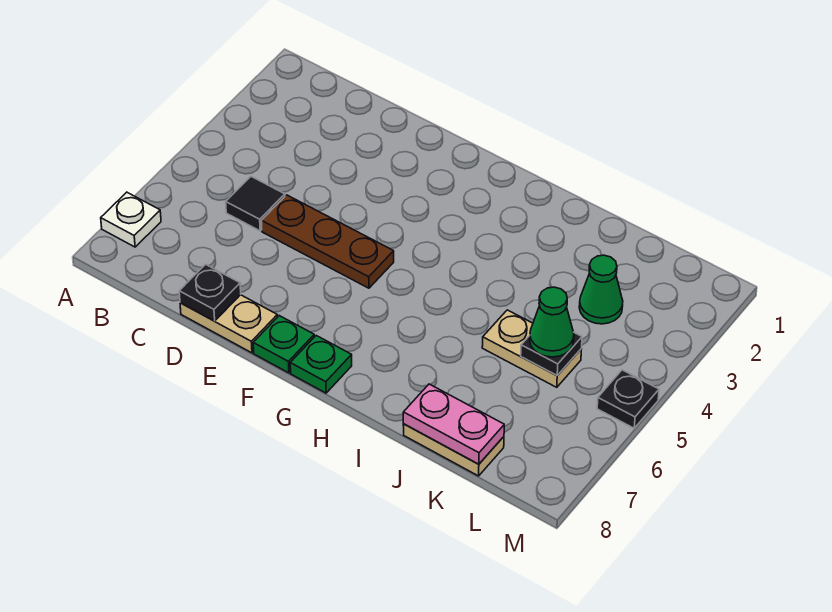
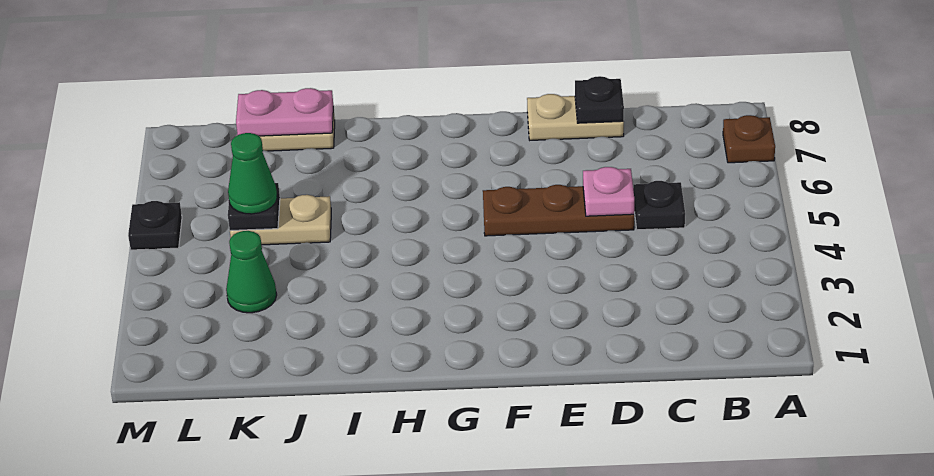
white 1x1 plate [101,192,161,247] -> brown 1x1 plate [723,115,775,163]
black 1x1 tile [226,177,285,231] -> black 1x1 plate [633,181,685,230]
none -> pink 1x1 plate [583,167,634,216]
green 1x1 plate [253,316,314,373] -> none
green 1x1 plate [290,336,352,393] -> none

